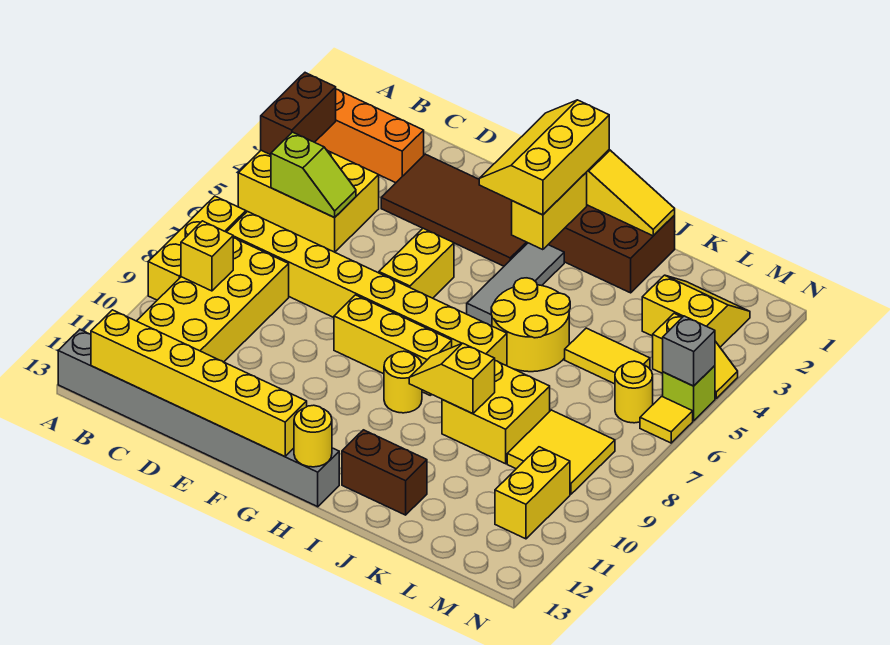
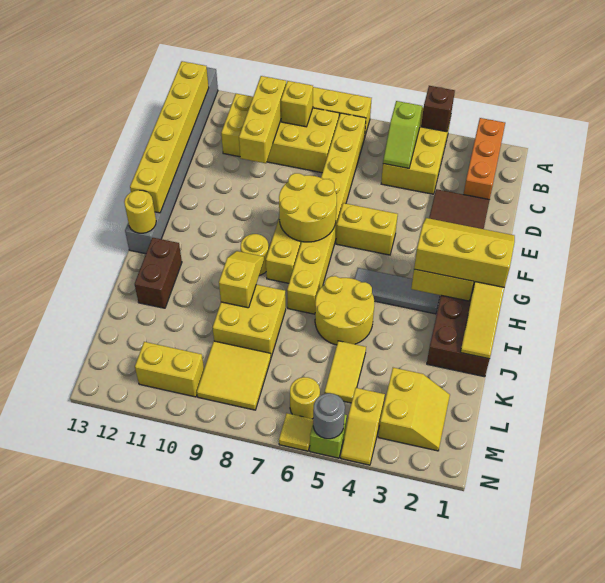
brown 1x2 brick [261,73,336,155] -> brown 1x1 brick [421,86,455,132]
none -> yellow 1x3 brick [239,76,286,163]
none -> yellow 2x2 round brick [279,173,337,242]
grey 1x1 brick [663,316,715,386] -> grey 1x1 round brick [313,393,345,439]

